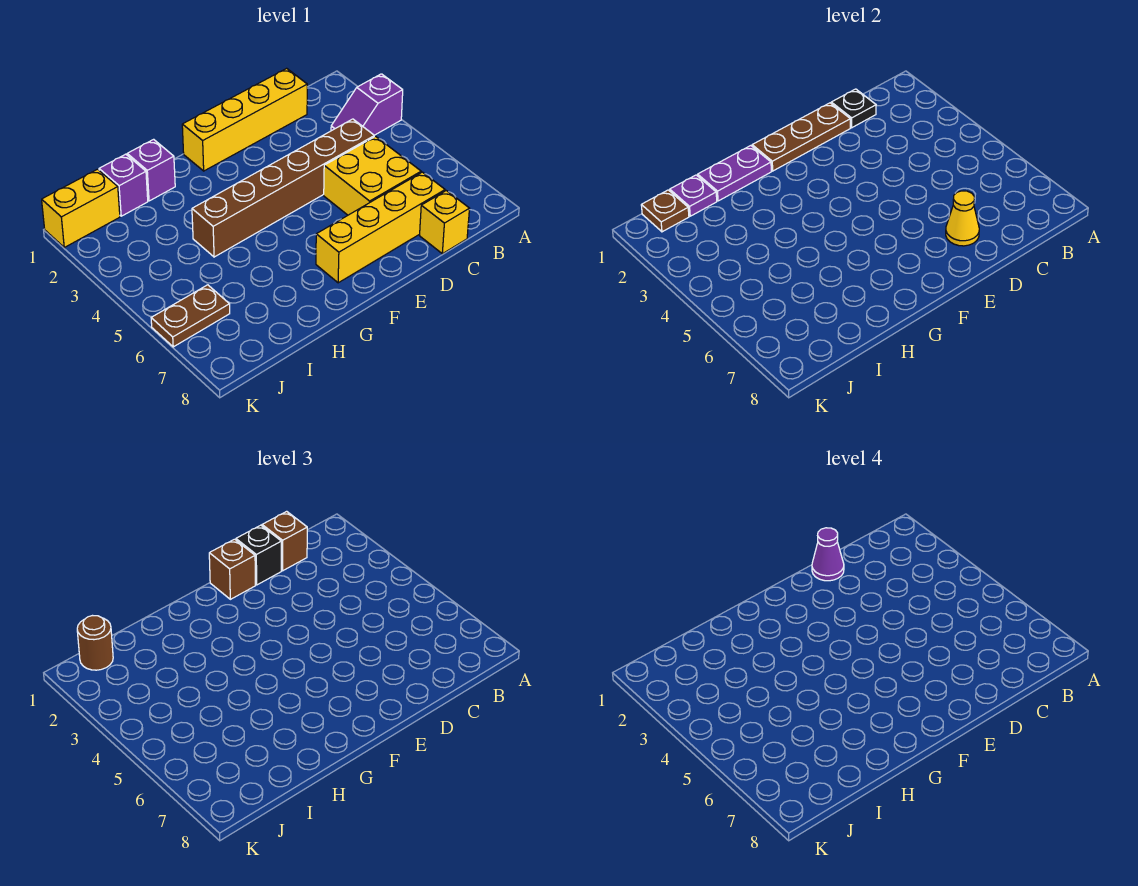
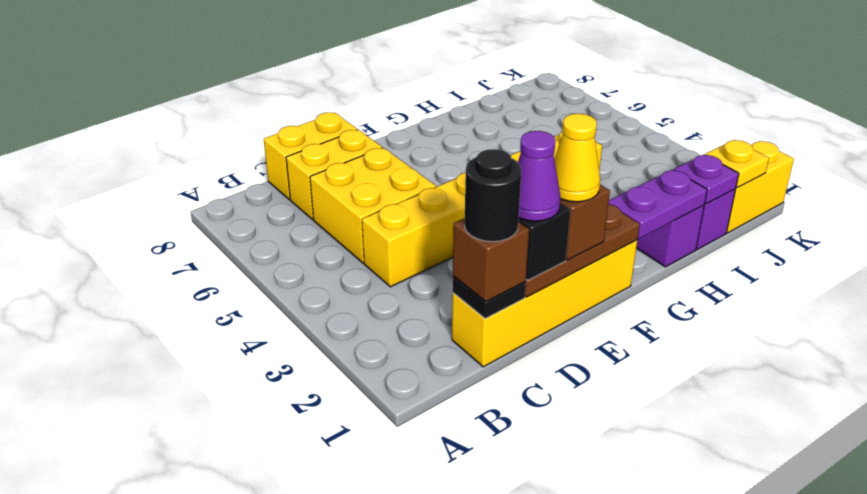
purple 1x2 slope [331,74,403,135] -> none
none -> black 1x1 round brick [464,149,521,242]
brown 1x6 brick [192,119,374,257] -> yellow 1x6 brick [362,132,602,287]
yellow 1x4 brick [316,172,445,283] -> yellow 1x2 brick [286,130,382,219]
yellow 1x1 brick [420,191,469,254] -> yellow 1x2 brick [264,113,357,200]
yellow 1x1 cone [946,191,979,246] -> yellow 1x1 cone moved to [554,114,600,202]
brown 1x1 plate [641,190,689,232] -> yellow 1x1 plate [705,140,769,187]
brown 1x1 round brick [77,616,113,670] -> none
brown 1x2 plate [151,285,230,347] -> none

